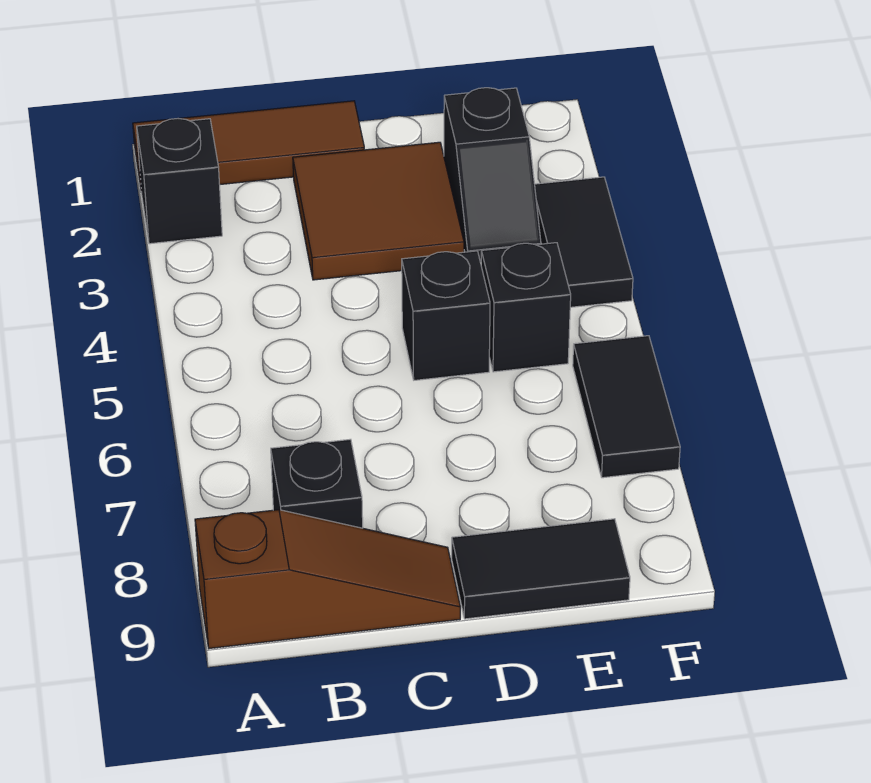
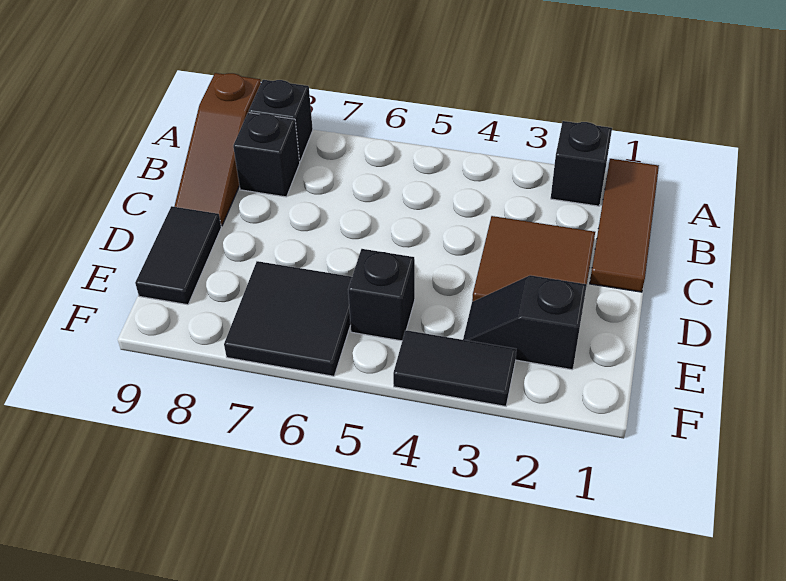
black 1x1 brick [402,251,490,380] -> black 1x1 brick moved to [249,80,313,162]
black 1x2 tile [573,336,680,478] -> black 2x2 tile [224,261,352,376]

